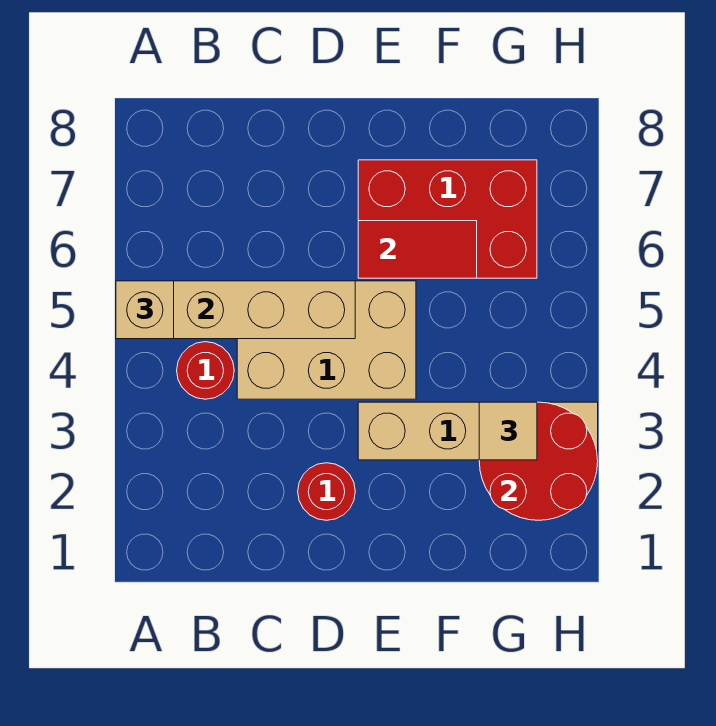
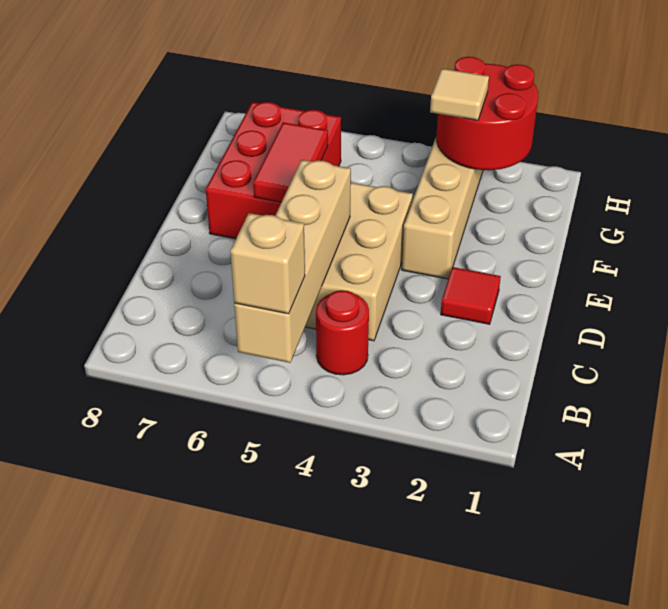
red 1x1 round brick [298,463,355,520] -> red 1x1 tile [441,267,501,324]

